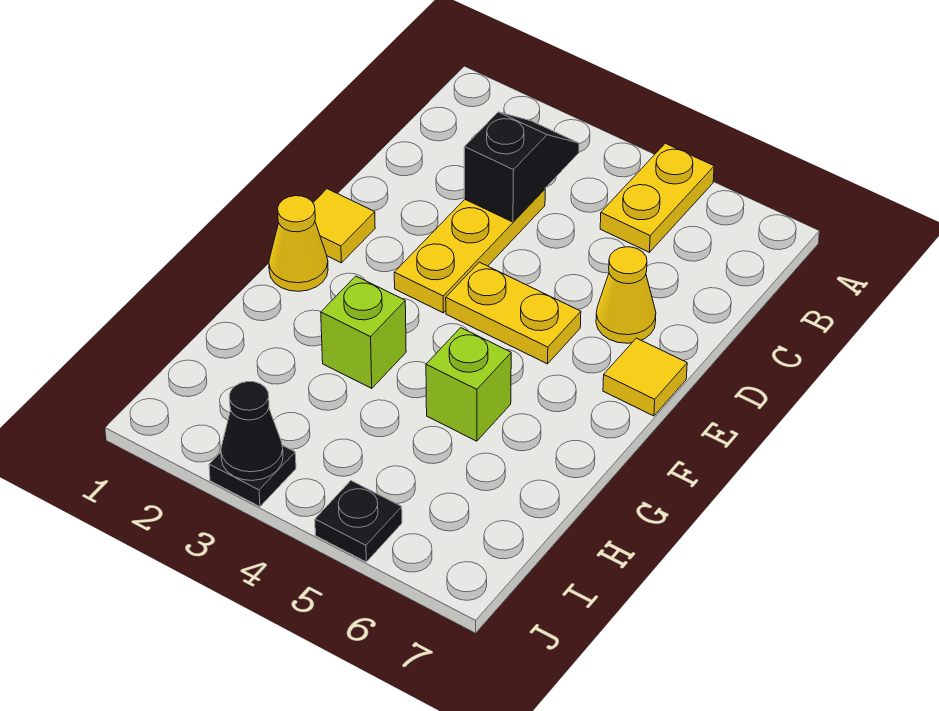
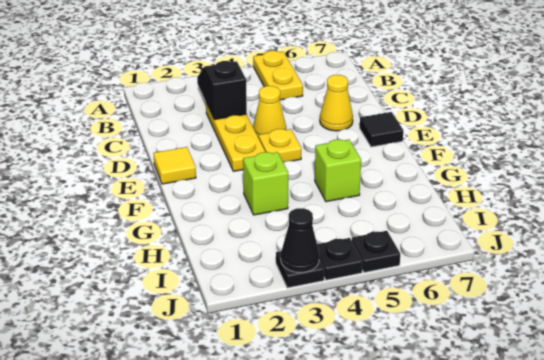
yellow 1x2 plate [446,262,581,364] -> yellow 1x1 plate [259,129,301,162]
yellow 1x1 tile [603,338,687,416] -> black 1x1 tile [360,112,403,147]
yellow 1x1 cone [269,196,328,291] -> yellow 1x1 cone moved to [253,86,286,138]
none -> black 1x1 plate [317,238,363,280]

